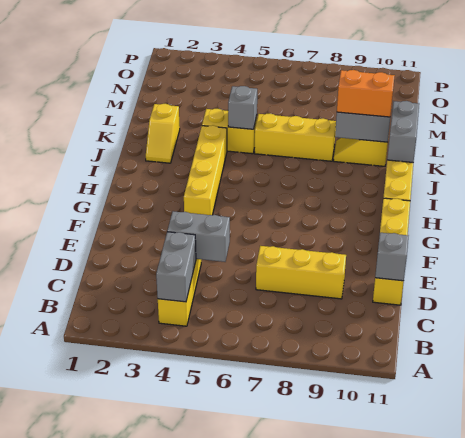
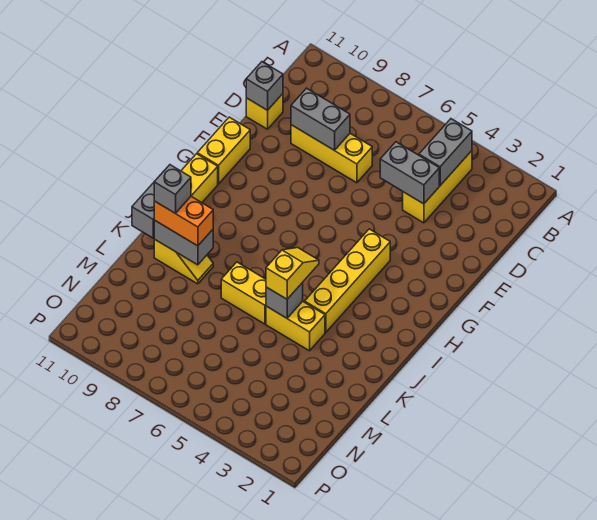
none -> grey 1x2 brick [291,88,350,150]
yellow 1x2 slope [146,104,180,163] -> yellow 1x2 slope moved to [266,248,319,299]
yellow 1x3 brick [255,114,336,161] -> yellow 1x2 brick [221,262,266,324]
none -> grey 1x1 brick [154,165,191,213]

